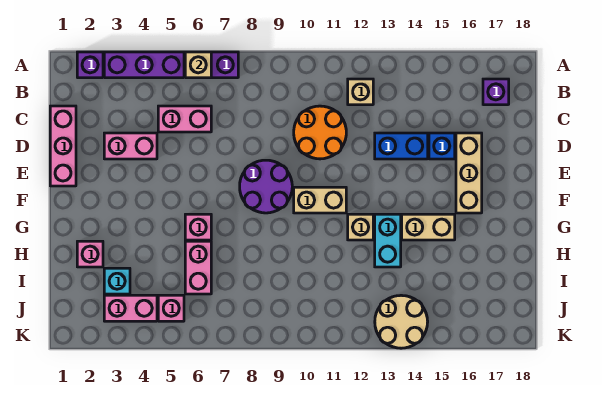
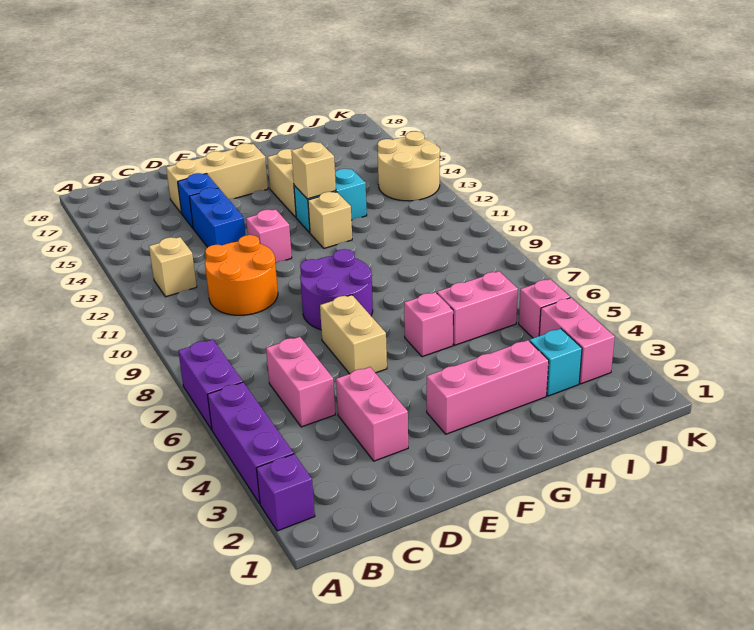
tan 1x1 brick [185,52,211,78] -> tan 1x1 brick moved to [291,142,336,199]
purple 1x1 brick [483,79,509,105] -> none
pink 1x3 brick [50,106,76,186] -> pink 1x3 brick moved to [427,340,549,434]
tan 1x2 brick [294,187,346,213] -> tan 1x2 brick moved to [320,295,387,374]
pink 1x1 brick [77,241,103,267] -> pink 1x1 brick moved to [246,209,292,263]

